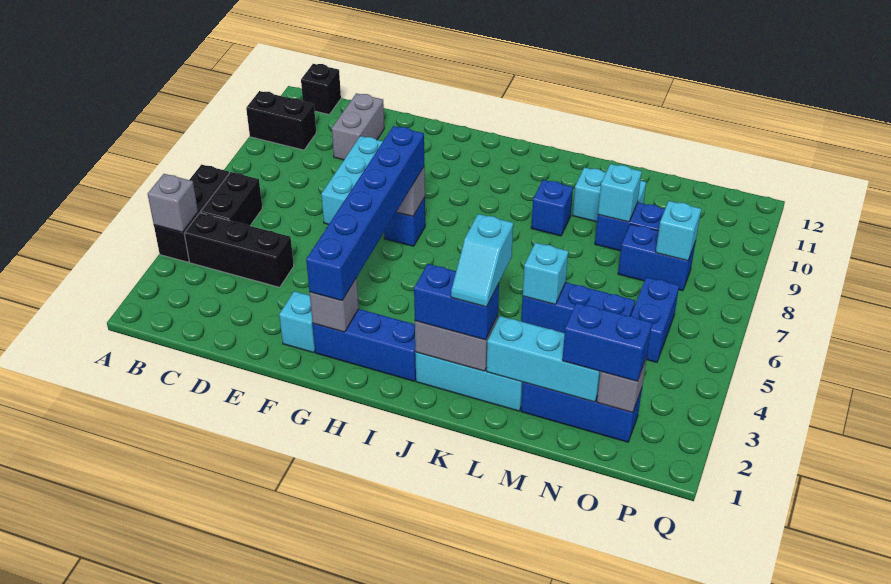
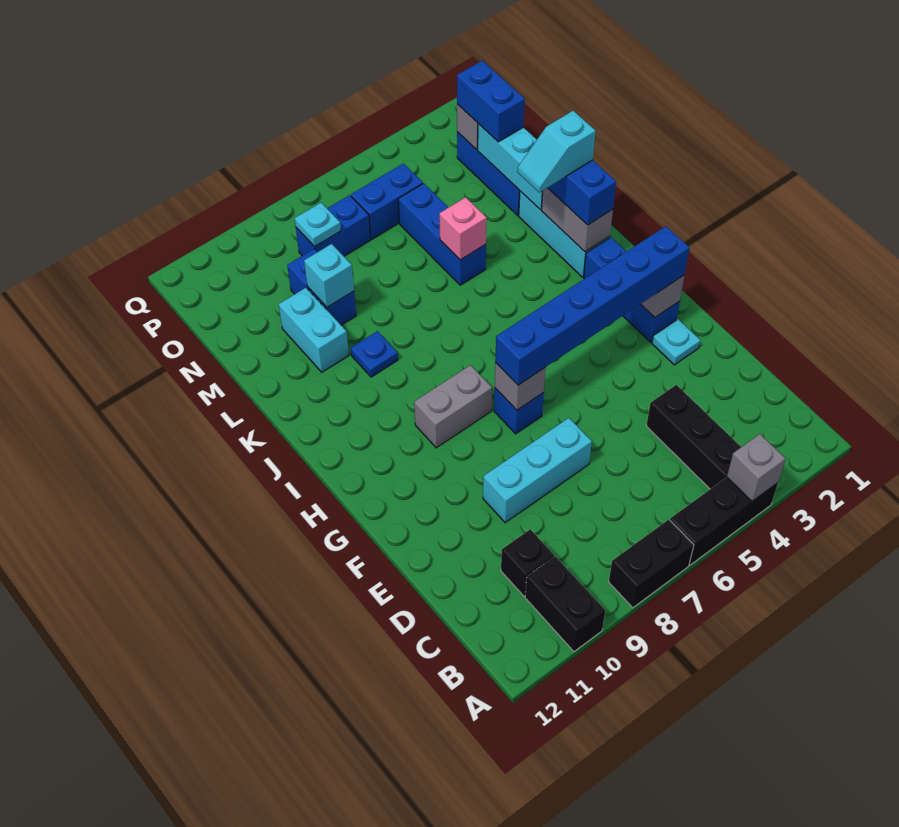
black 1x2 brick [201,172,263,226] -> black 1x2 brick moved to [609,520,694,608]
black 1x1 brick [301,64,341,114] -> black 1x1 brick moved to [501,529,554,596]
grey 1x2 brick [332,93,384,160] -> grey 1x2 brick moved to [414,365,492,448]
cyan 1x1 brick [279,291,315,353] -> cyan 1x1 plate [652,319,701,365]
cyan 1x2 slope [451,214,513,307] -> cyan 1x2 slope turned to [517,111,596,192]
blue 1x1 brick [531,180,573,236] -> blue 1x1 plate [351,331,398,377]
cyan 1x1 brick [523,243,568,304] -> pink 1x1 brick [439,197,487,260]
blue 1x2 brick [618,224,696,291] -> blue 1x2 brick turned to [296,195,371,256]
cyan 1x1 brick [656,201,701,261] -> cyan 1x1 plate [294,203,341,246]

